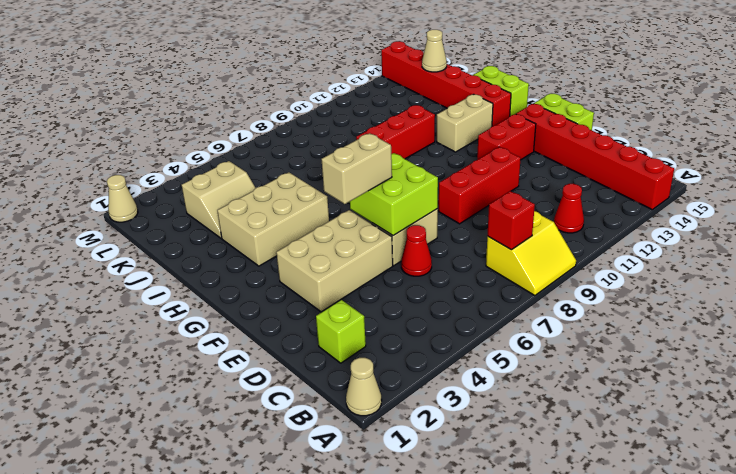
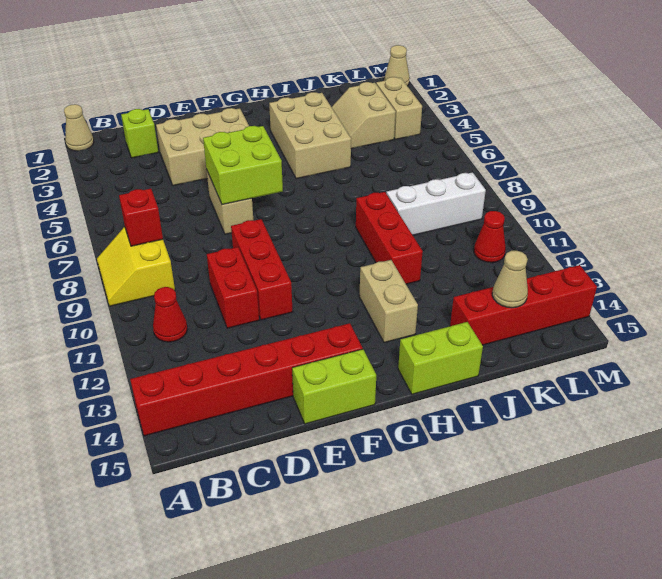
red 1x1 cone [401,225,432,276] -> red 1x1 cone moved to [474,211,506,263]
tan 2x3 brick [276,210,393,312] -> tan 2x3 brick turned to [156,108,249,186]
tan 1x2 brick [321,133,392,204] -> tan 1x2 brick moved to [376,77,422,139]
red 1x2 brick [477,114,536,160] -> red 1x2 brick moved to [207,247,259,328]
red 1x6 brick [381,41,511,126] -> red 1x4 brick [450,265,597,345]
none -> white 1x3 brick [386,172,486,235]

